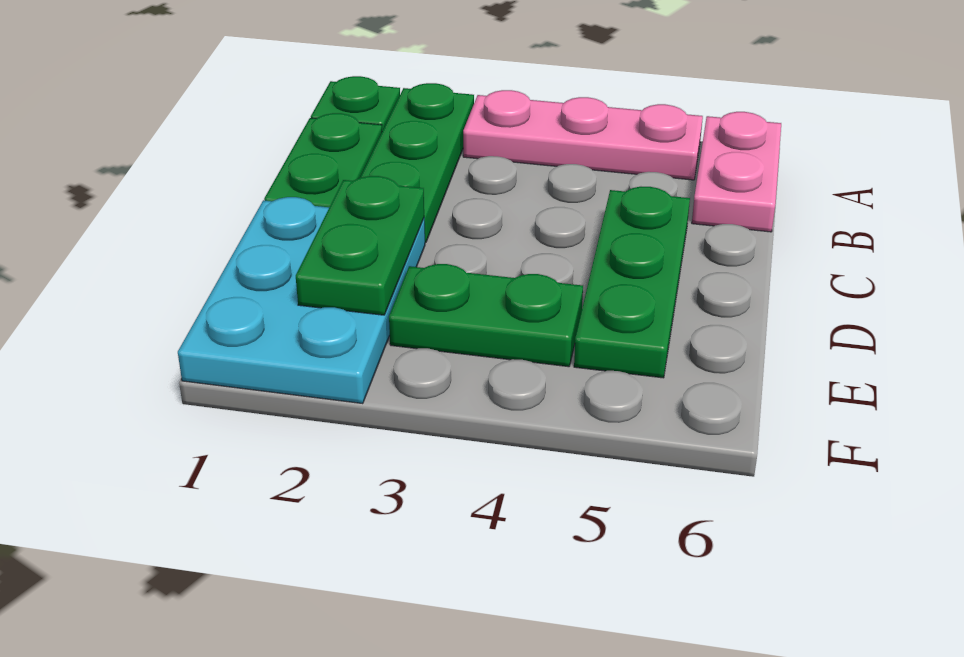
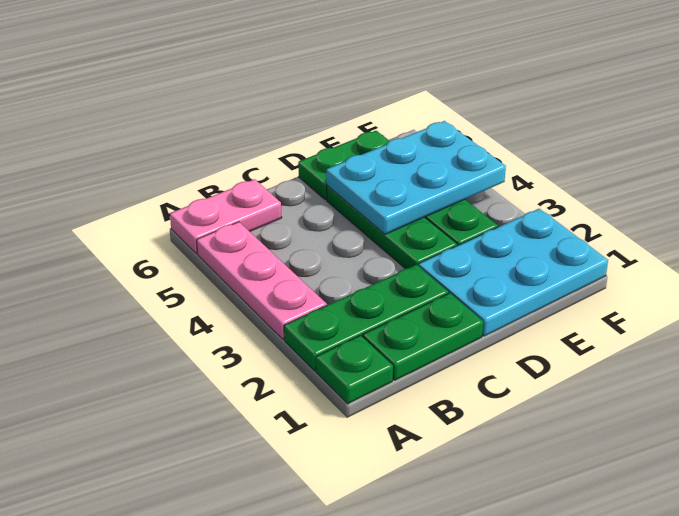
green 1x3 plate [574,187,690,378] -> green 1x3 plate turned to [327,186,457,269]
green 1x2 plate [296,176,424,315] -> green 1x2 plate moved to [298,131,389,200]
none -> cyan 2x3 plate [326,121,506,234]

